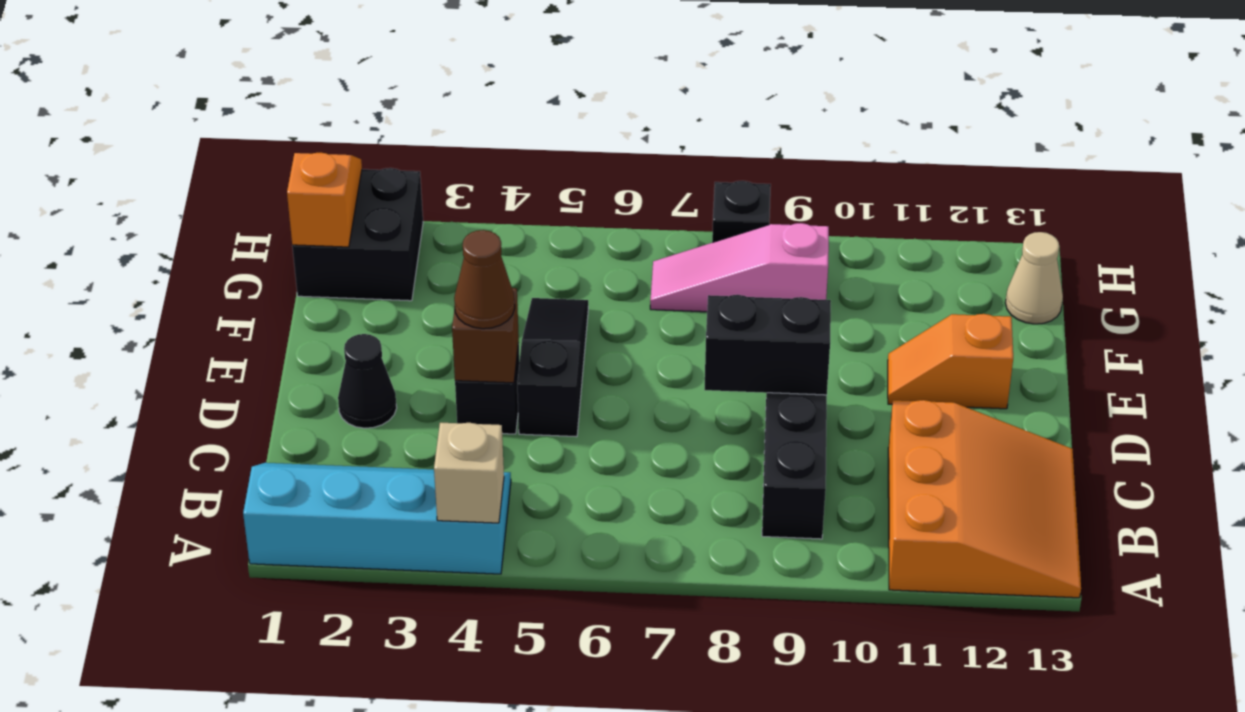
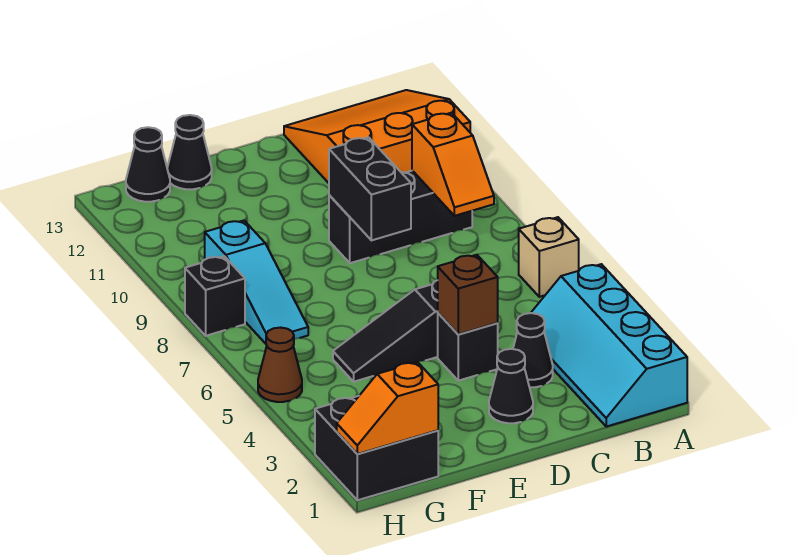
tan 1x1 brick [434,423,504,523] -> tan 1x1 brick moved to [519,217,579,297]
none -> black 1x1 cone [513,313,553,387]
brown 1x1 cone [454,230,515,329] -> brown 1x1 cone moved to [258,328,302,402]
orange 1x2 slope [888,314,1013,409] -> orange 1x2 slope moved to [412,113,494,216]
none -> black 1x1 cone [167,115,212,189]
pink 1x3 slope [650,223,829,312] -> cyan 1x3 slope [205,221,308,344]
tan 1x1 cone [1005,232,1063,324] -> black 1x1 cone [126,127,170,202]

